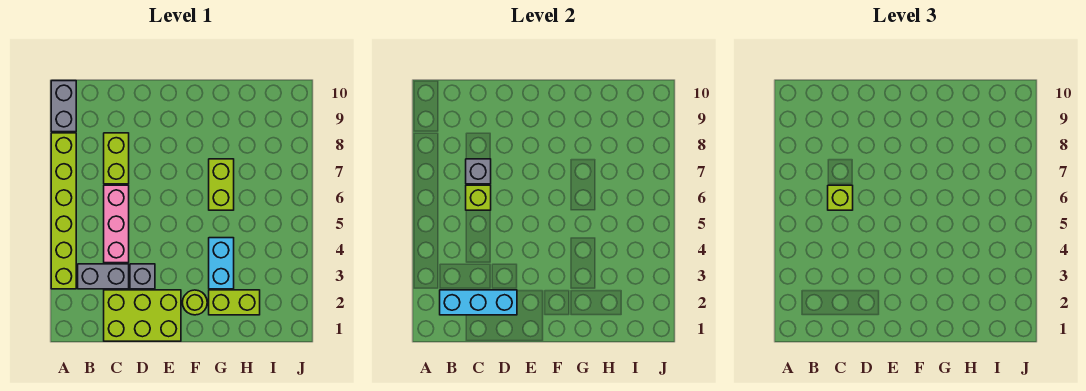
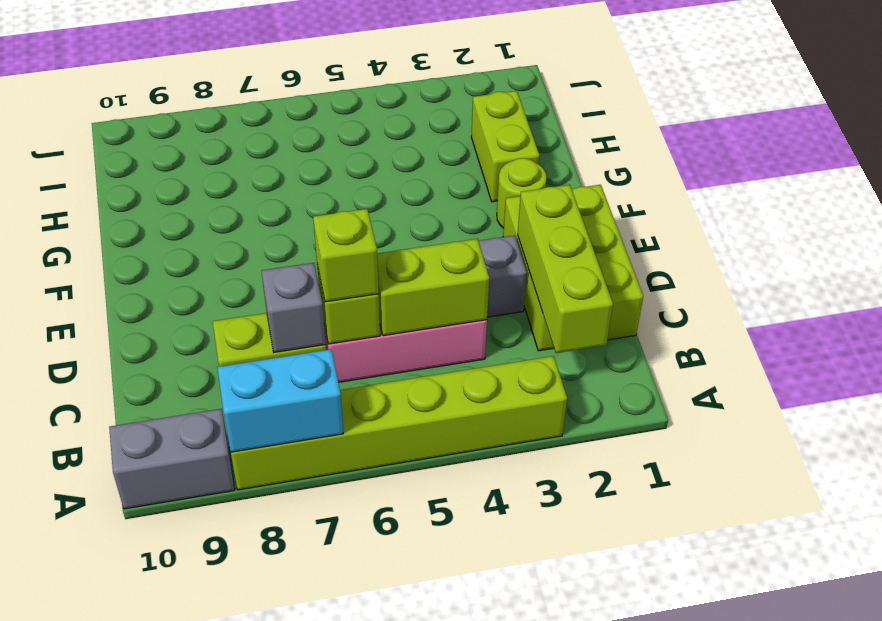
cyan 1x3 brick [440,290,517,315] -> lime 1x3 brick [518,185,613,353]
grey 1x2 brick [78,264,129,289] -> none
cyan 1x2 brick [209,238,234,289] -> cyan 1x2 brick moved to [217,349,343,452]
lime 1x2 brick [209,159,234,210] -> lime 1x2 brick moved to [377,239,489,336]

